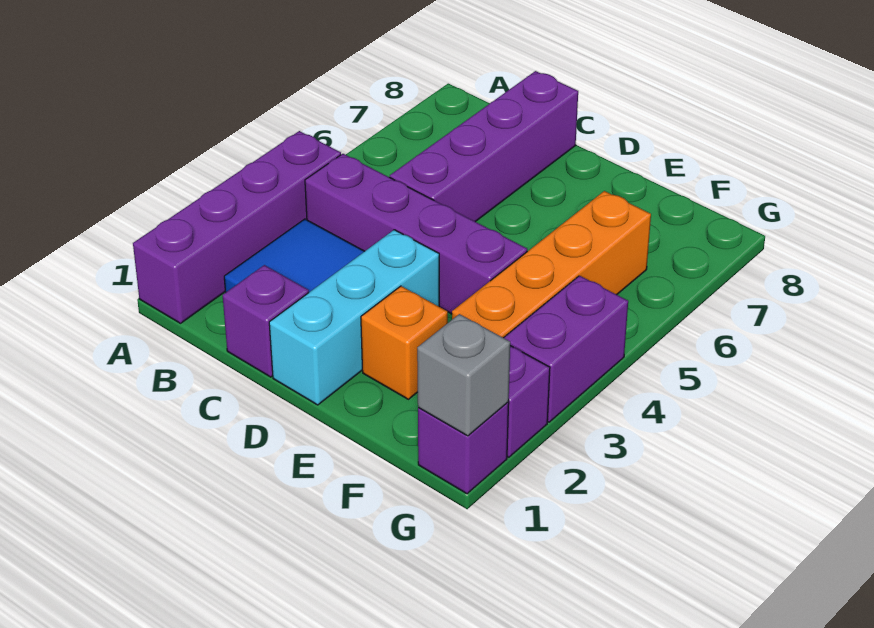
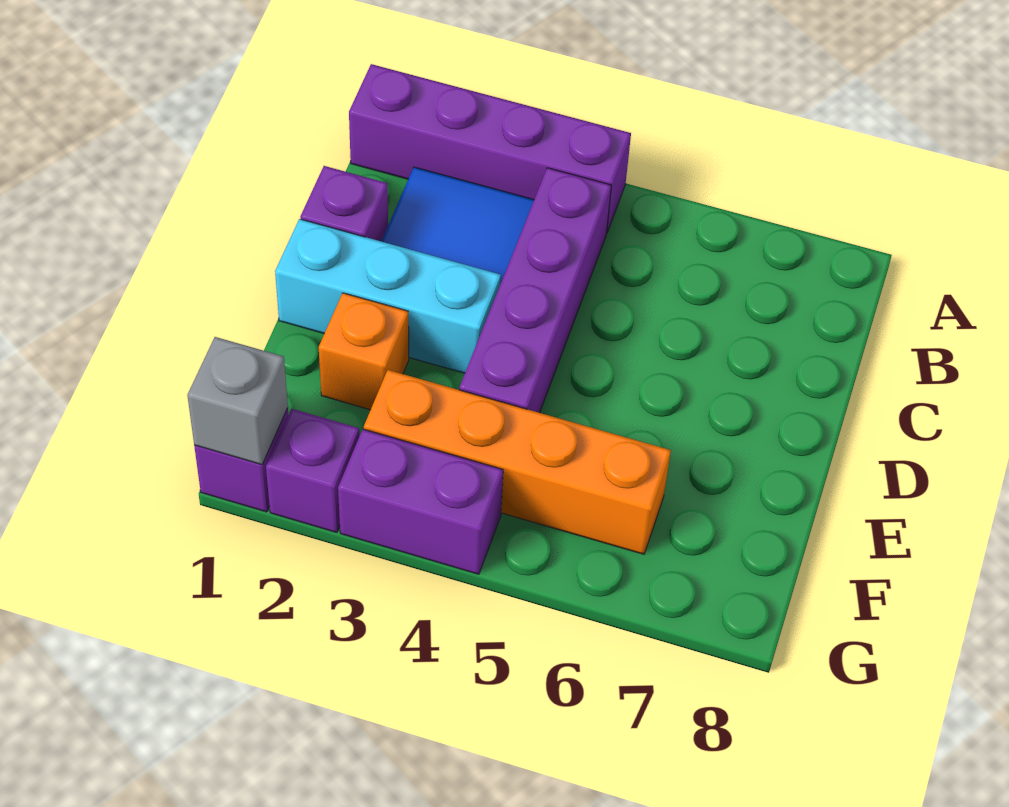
purple 1x4 brick [390,71,578,222] -> none

